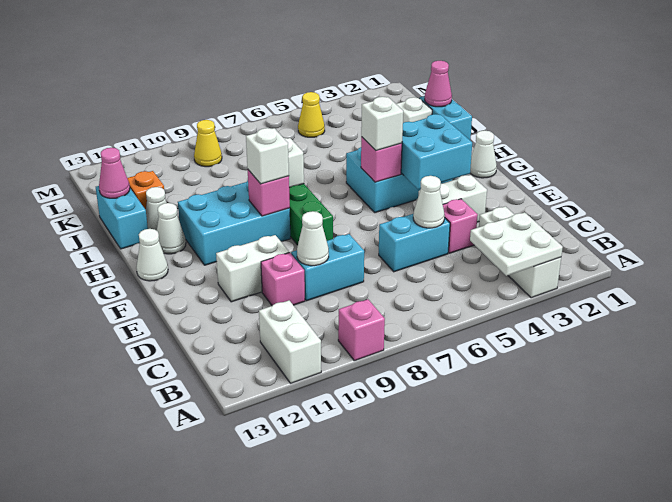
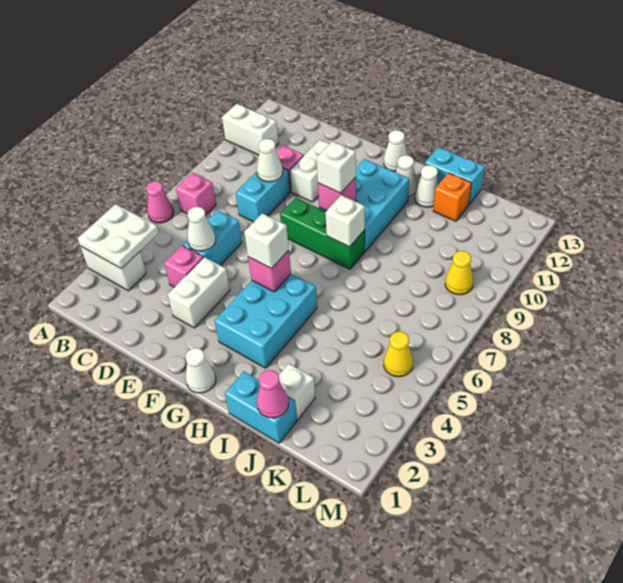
white 1x3 brick [479,206,561,298] -> white 1x2 brick [80,246,146,291]
pink 1x1 brick [338,299,385,361] -> pink 1x1 brick moved to [176,173,216,215]
cyan 2x2 brick [401,114,472,190] -> none
pink 1x1 cone [99,148,130,198] -> pink 1x1 cone moved to [147,181,174,223]

